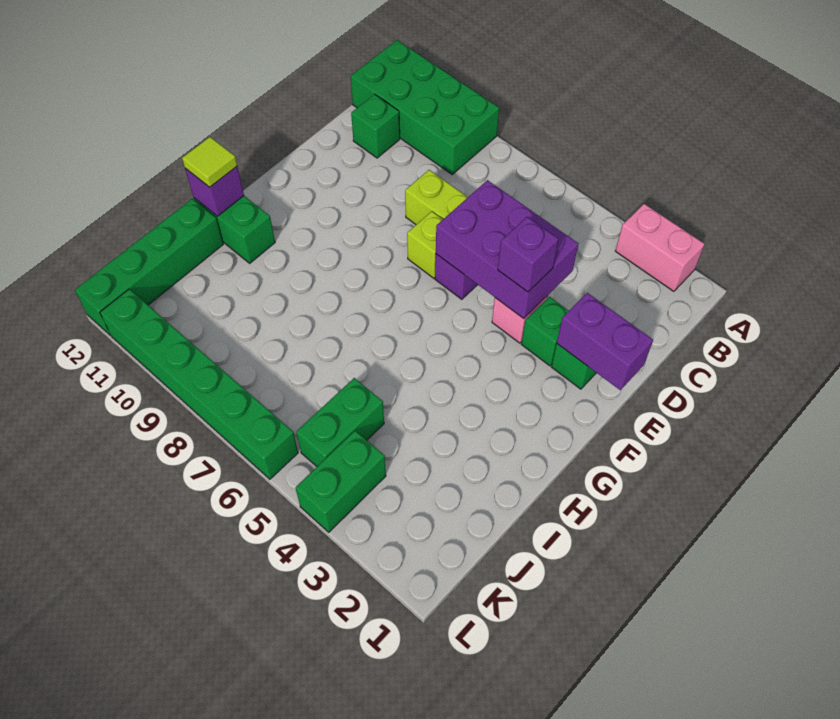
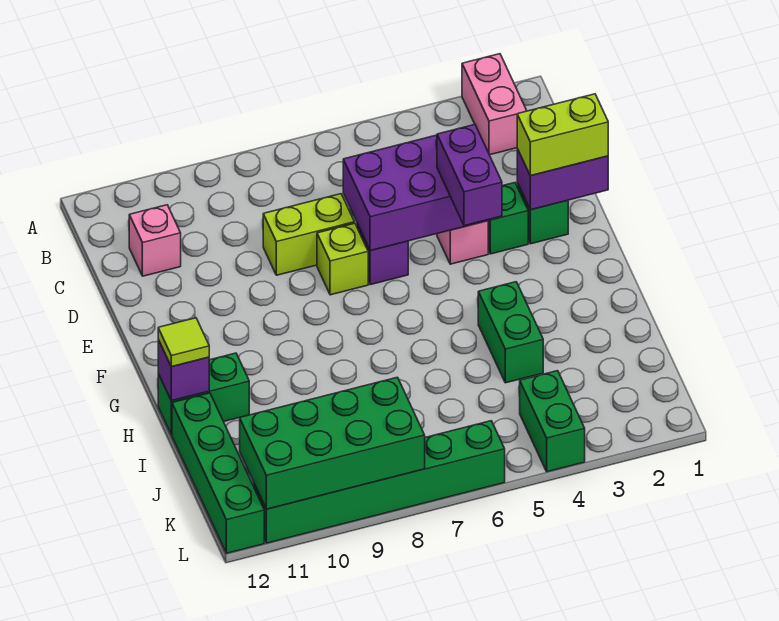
pink 1x2 brick [615,204,705,291] -> pink 1x2 brick turned to [462,54,527,155]
green 2x4 brick [351,40,499,174] -> green 2x4 brick moved to [240,377,425,509]
green 1x1 brick [351,94,400,158] -> pink 1x1 brick [129,205,181,276]
none -> lime 1x2 brick [517,94,608,176]
purple 1x1 brick [498,217,558,292] -> purple 1x2 brick [437,125,502,226]
green 1x2 brick [296,378,384,466] -> green 1x2 brick moved to [478,282,543,383]

